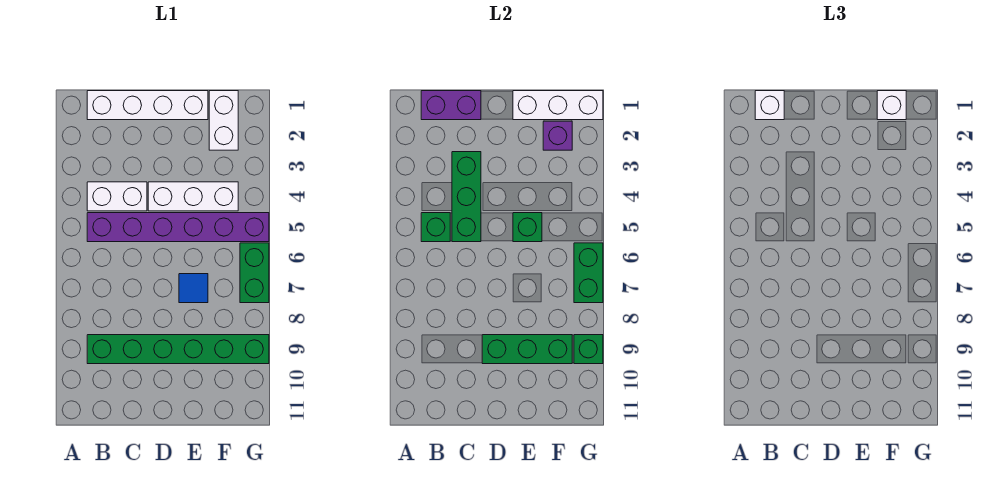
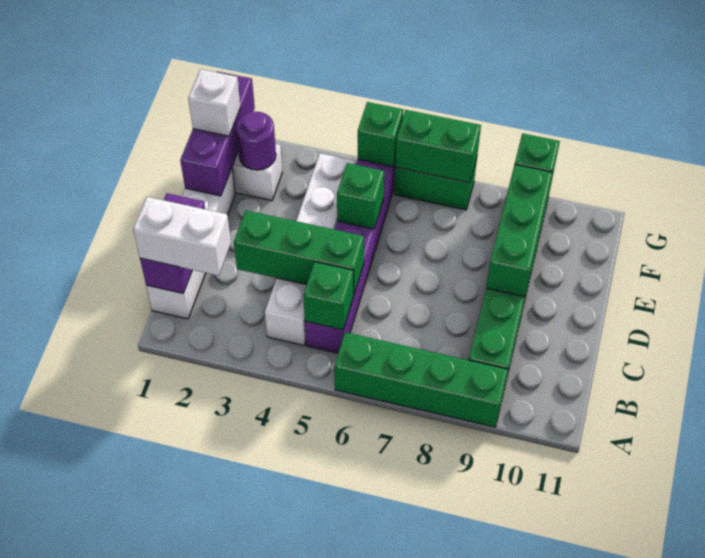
none -> green 1x4 brick [334,332,508,427]
white 1x1 brick [755,91,784,120] -> white 1x2 brick [133,197,231,276]
white 1x3 brick [513,91,603,120] -> purple 1x3 brick [180,72,255,196]
blue 1x1 tile [179,274,208,303] -> none
purple 1x1 brick [543,121,572,150] -> purple 1x1 round brick [236,112,276,170]
none -> green 1x1 brick [358,102,404,167]

